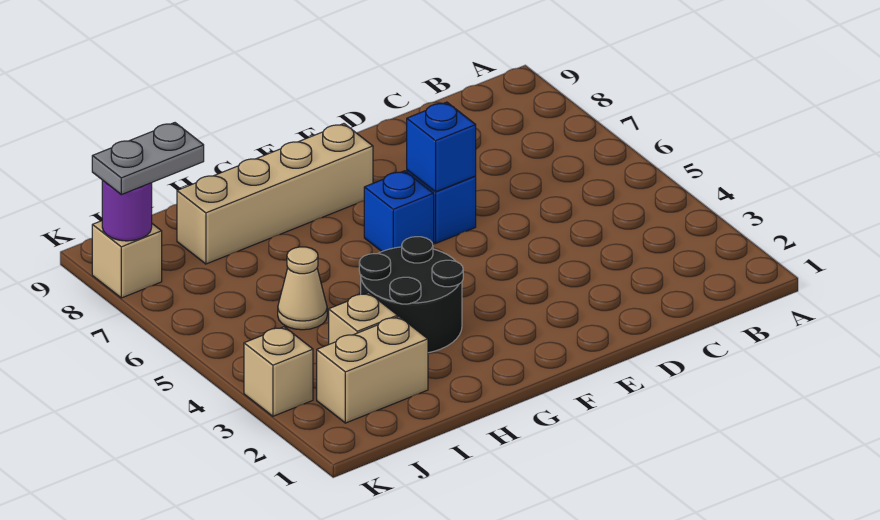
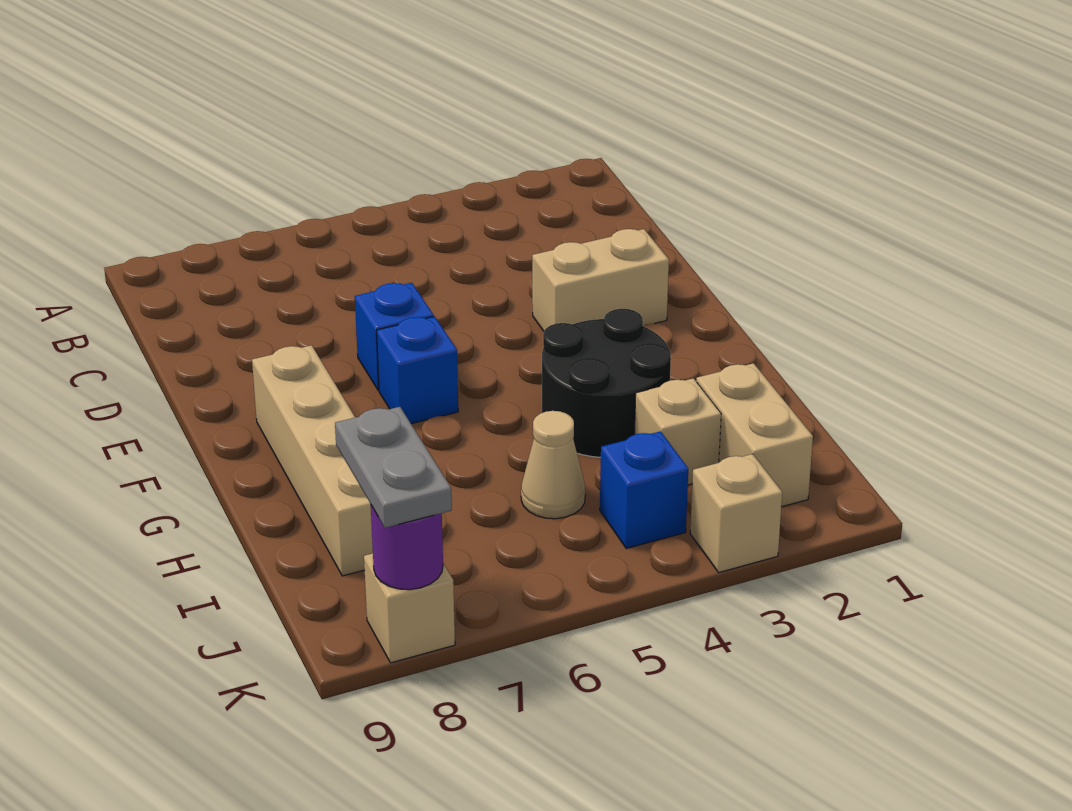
none -> tan 1x2 brick [532,229,669,331]
blue 1x1 brick [407,102,476,192] -> blue 1x1 brick moved to [600,431,688,549]

